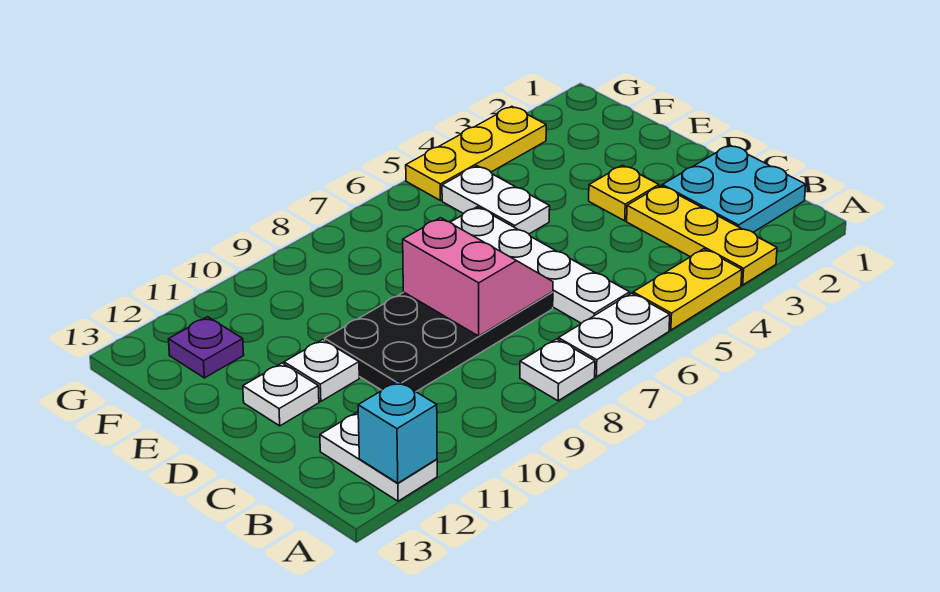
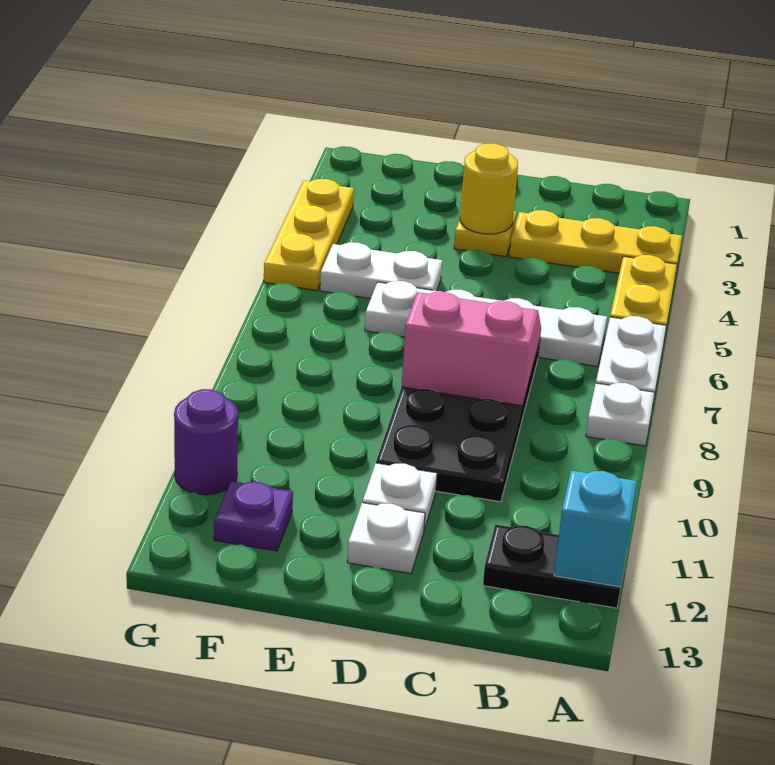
white 1x2 plate [320,412,437,501] -> black 1x2 plate [483,525,627,608]
cyan 2x2 plate [662,145,806,232] -> none
none -> yellow 1x1 round brick [460,144,518,234]
none -> purple 1x1 round brick [174,389,238,495]

